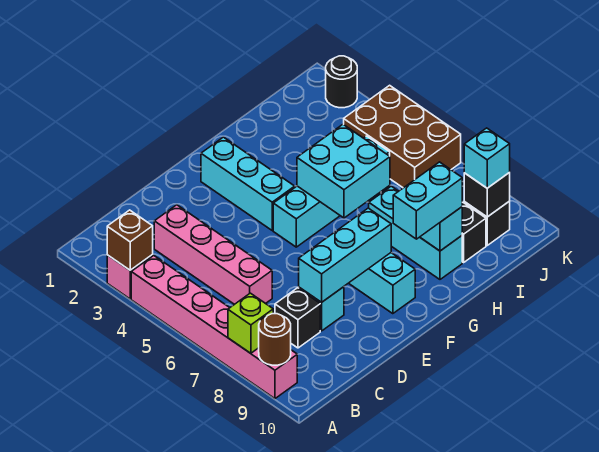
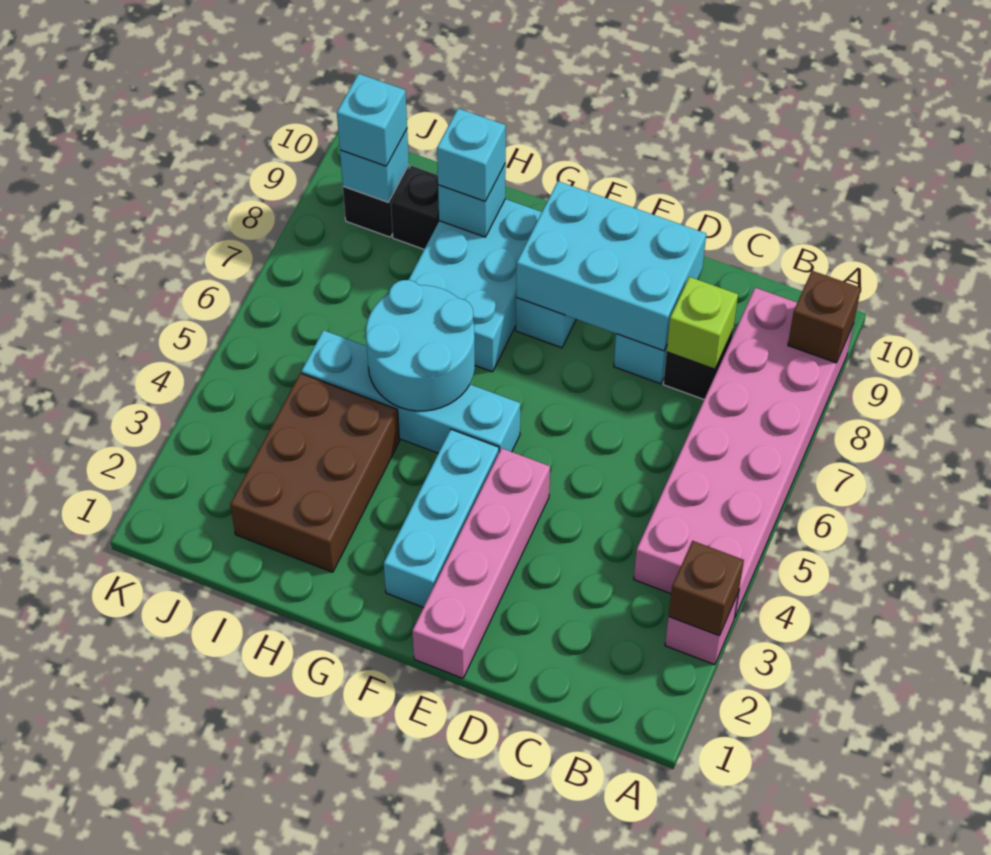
pink 1x6 brick [131,256,297,399] -> pink 2x6 brick [634,288,854,618]
lime 1x1 brick [228,293,273,353] -> lime 1x1 brick moved to [667,277,738,369]
brown 1x1 round brick [259,314,291,365] -> brown 1x1 brick [788,271,861,363]
pink 1x4 brick [154,205,272,304] -> pink 1x4 brick moved to [412,448,550,678]
cyan 1x3 brick [299,208,391,302] -> cyan 2x3 brick [516,181,706,351]
cyan 2x2 brick [297,124,390,218] -> cyan 2x2 round brick [366,280,475,411]
cyan 1x2 brick [393,162,462,239] -> cyan 1x1 brick [437,108,506,201]
cyan 1x3 brick [369,186,462,279] -> cyan 2x3 brick [409,199,542,372]
brown 2x3 brick [344,85,461,188] -> brown 2x3 brick moved to [230,373,400,572]
black 1x1 brick [464,173,510,217] -> cyan 1x1 brick [340,129,409,202]
black 1x1 round brick [326,56,357,108] -> none

